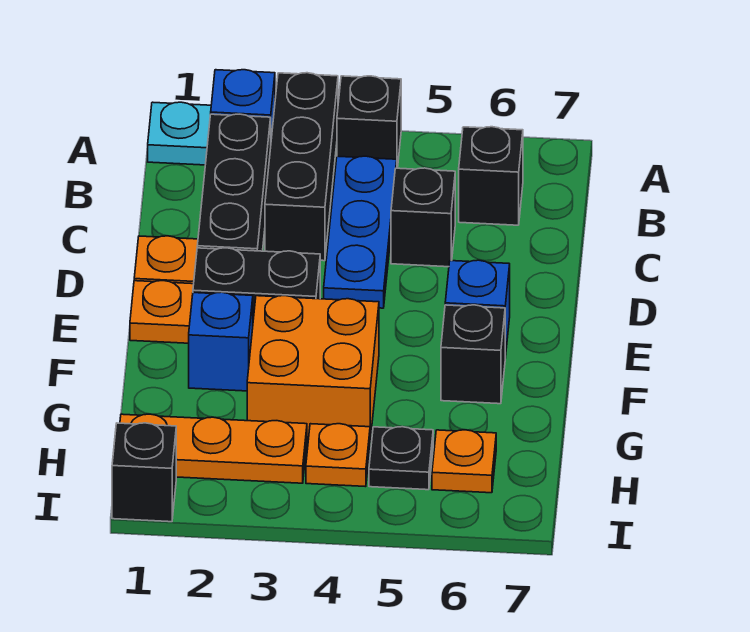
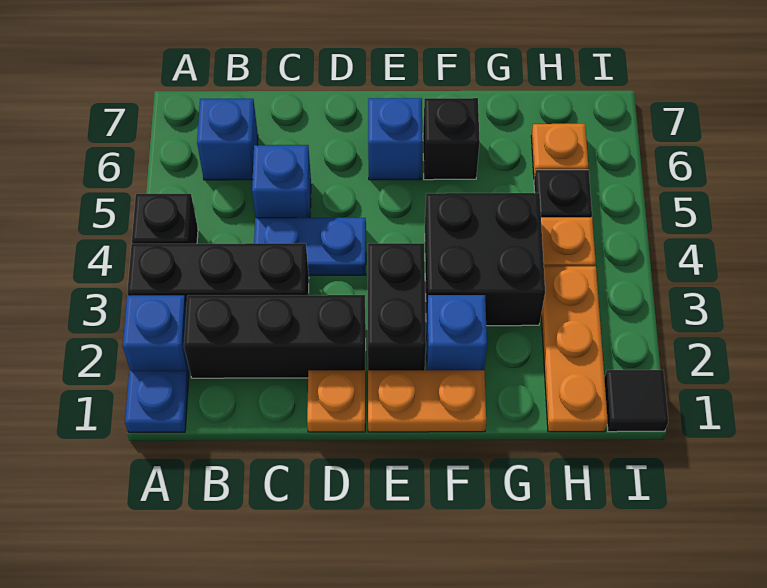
cyan 1x1 plate [148,102,211,165] -> blue 1x1 plate [125,371,189,432]
blue 1x3 plate [324,156,397,308] -> blue 1x2 plate [254,218,366,275]
black 1x1 brick [459,127,523,225] -> blue 1x1 brick [197,99,258,180]
black 1x1 brick [391,168,455,267] -> blue 1x1 brick [252,145,311,218]
orange 1x1 plate [130,281,194,343] -> orange 1x2 plate [368,370,486,432]
orange 2x2 brick [247,296,379,440] -> black 2x2 brick [425,193,545,326]
black 1x1 brick [112,423,176,522] -> black 1x1 tile [604,370,668,432]

